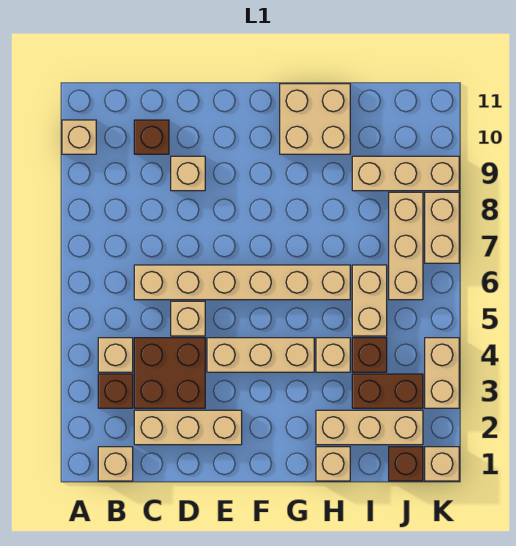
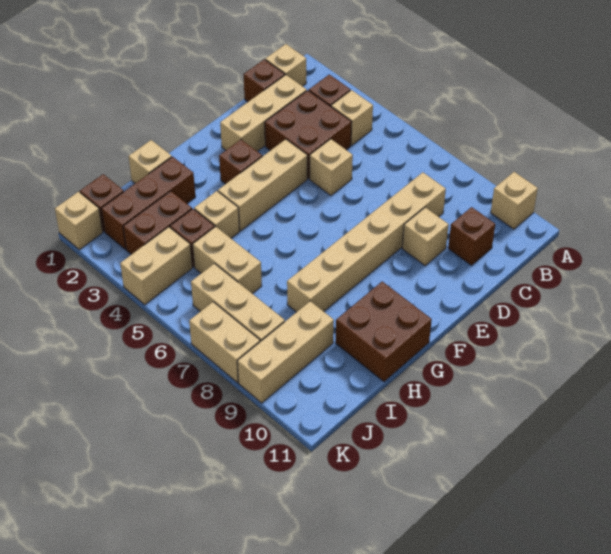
none -> brown 1x1 brick [243,59,285,102]
tan 1x6 brick [134,265,350,300] -> tan 1x6 brick moved to [287,172,446,312]
none -> brown 1x1 brick [219,140,262,184]
tan 2x2 brick [280,84,350,154] -> brown 2x2 brick [336,282,432,382]
tan 1x3 brick [316,410,423,445] -> brown 1x3 brick [101,157,195,249]
tan 1x2 brick [425,338,459,408] -> tan 1x2 brick turned to [120,227,192,305]

